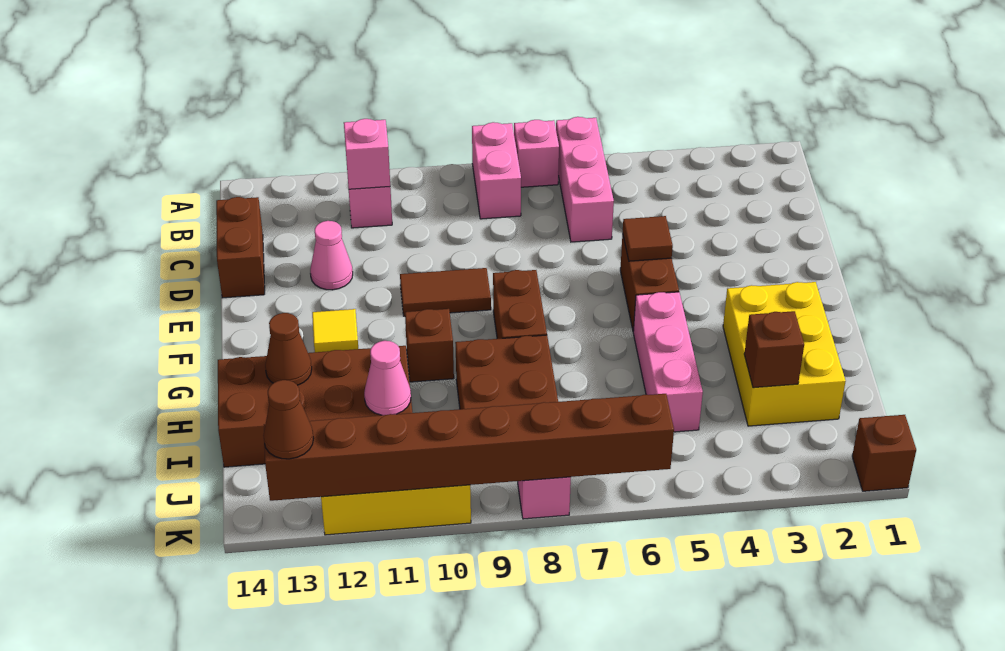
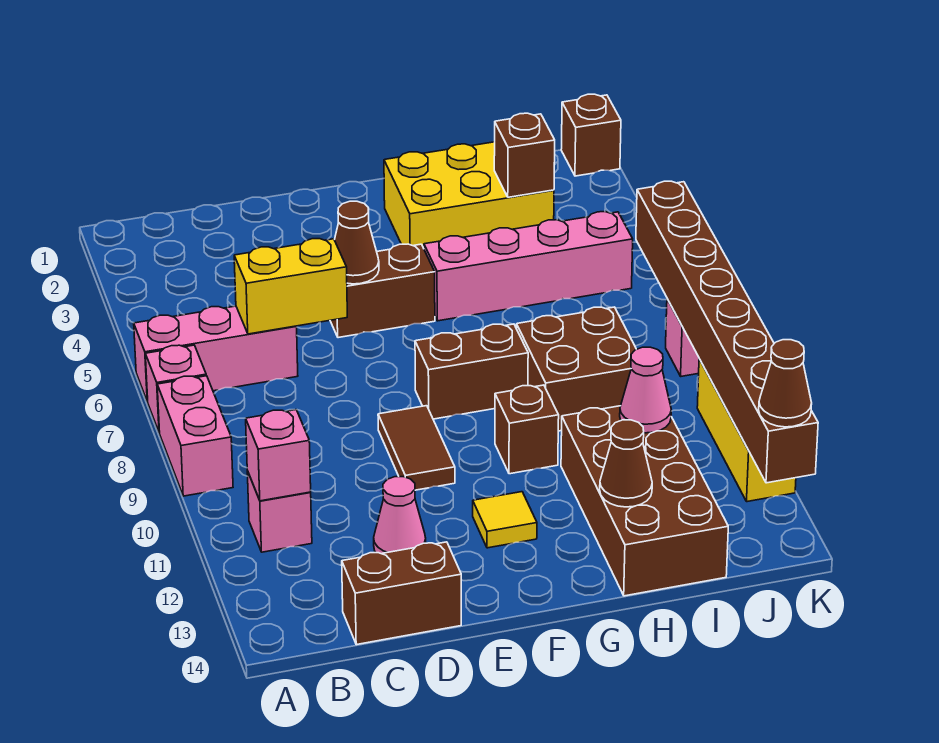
pink 1x2 brick [472,122,521,219] -> pink 1x2 brick turned to [157,376,233,496]
none -> yellow 1x2 brick [234,239,347,334]
brown 1x1 tile [623,216,673,261] -> brown 1x1 cone [334,201,379,284]
pink 1x3 brick [633,292,703,432] -> pink 1x4 brick [424,212,633,321]

